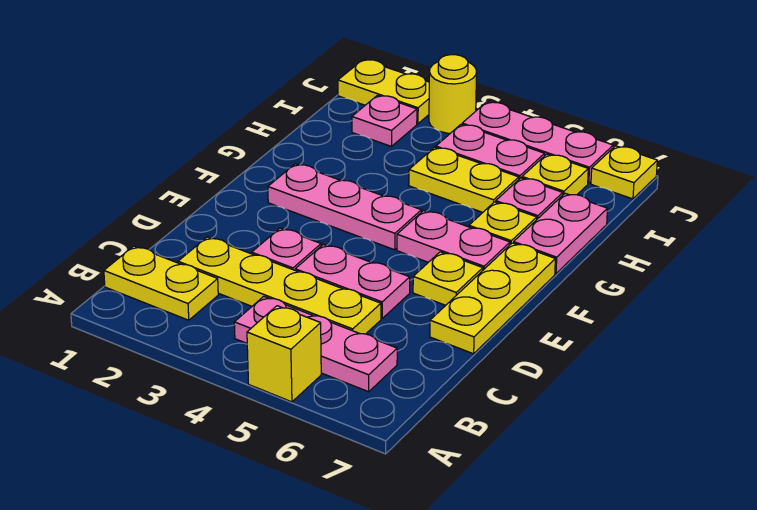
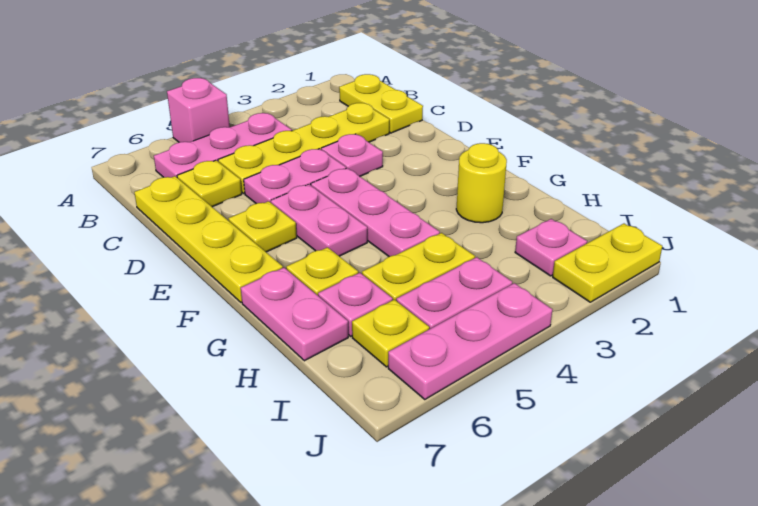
yellow 1x1 brick [247,306,321,402] -> pink 1x1 brick [167,78,230,142]
yellow 1x2 plate [104,246,218,320] -> yellow 1x2 plate turned to [339,74,423,133]
yellow 1x3 plate [430,243,555,354] -> yellow 1x4 plate [134,176,283,302]
pink 1x3 plate [268,164,421,250] -> pink 1x3 plate turned to [311,168,440,257]
pink 1x2 plate [397,211,510,270] -> pink 1x2 plate turned to [271,184,367,256]
yellow 1x1 round brick [429,55,477,133] -> yellow 1x1 round brick moved to [456,143,507,223]
yellow 1x1 plate [591,146,657,199] -> yellow 1x1 plate moved to [177,160,242,207]

